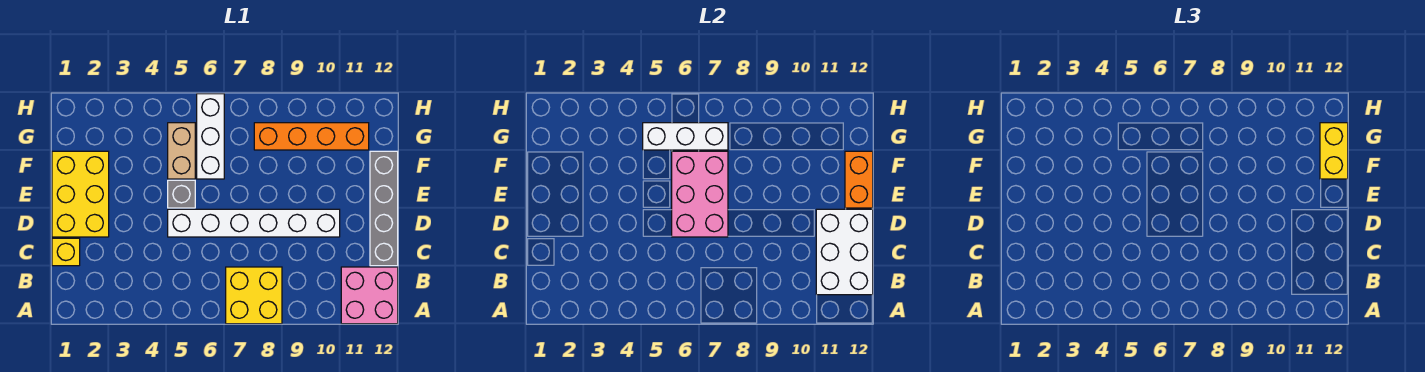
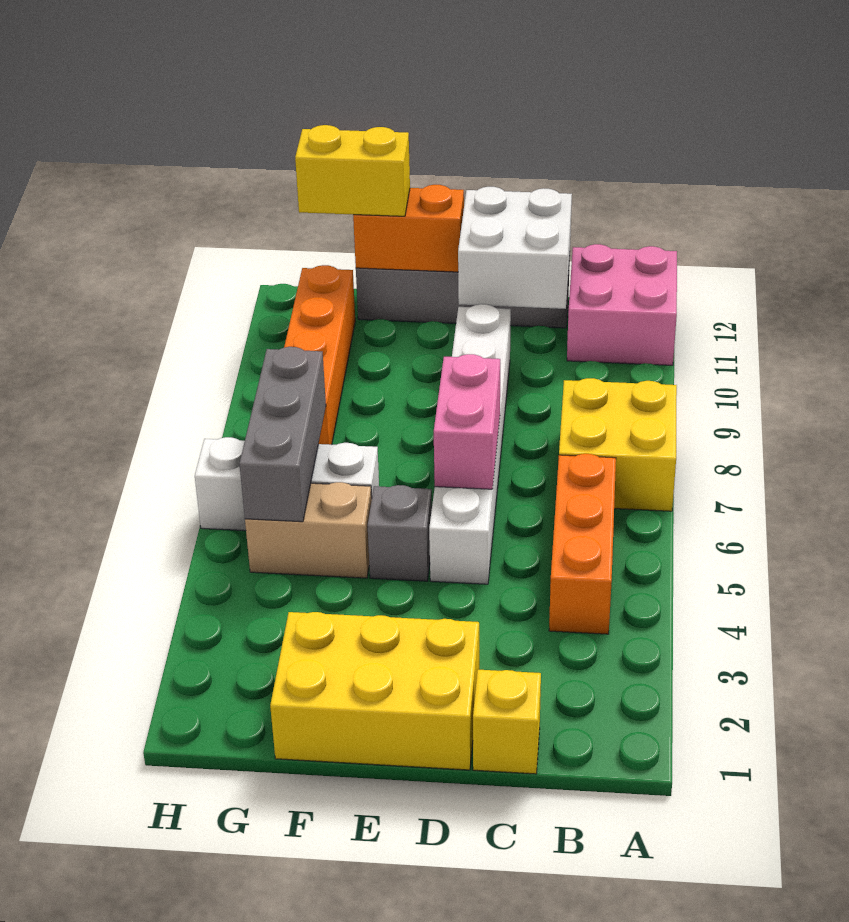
none -> orange 1x3 brick [549,454,616,634]
white 2x3 brick [816,209,873,295] -> white 2x2 brick [458,187,572,309]
pink 2x3 brick [672,151,728,237] -> pink 1x2 brick [434,354,500,489]
white 1x3 brick [643,123,728,150] -> grey 1x3 brick [239,347,326,522]

